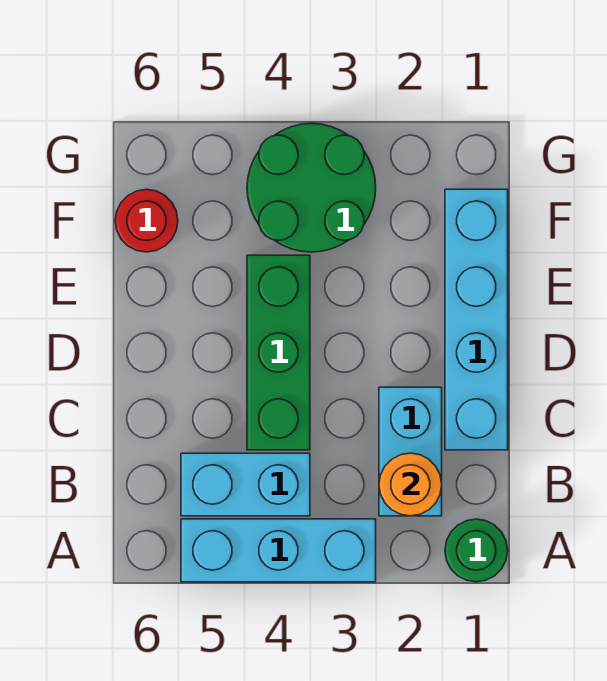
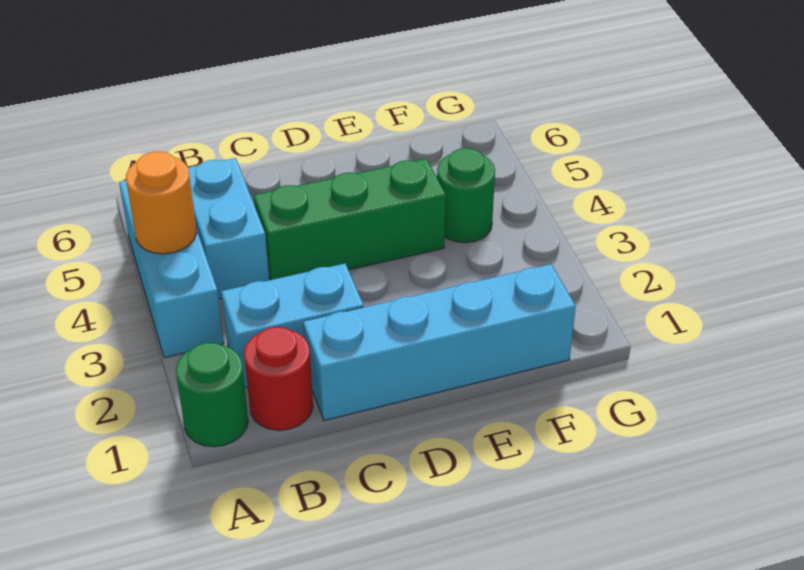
orange 1x1 round brick [379,453,442,516] -> orange 1x1 round brick moved to [126,152,197,254]
green 2x2 round brick [247,123,376,252] -> green 1x1 round brick [437,148,495,243]
red 1x1 round brick [115,189,178,252] -> red 1x1 round brick moved to [244,327,313,430]

